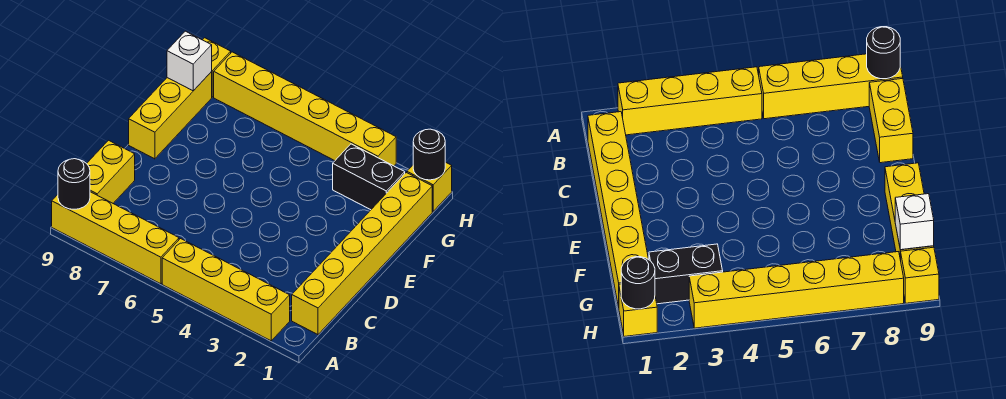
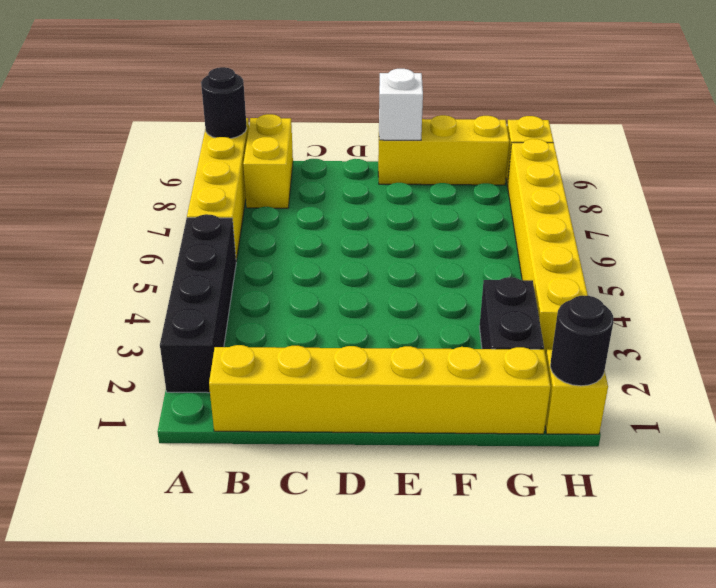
yellow 1x4 brick [162,239,290,341] -> black 1x4 brick [160,214,236,393]
yellow 1x2 brick [87,140,135,203] -> yellow 1x2 brick turned to [243,114,293,208]
white 1x1 brick [167,31,212,91] -> white 1x1 brick moved to [379,69,423,140]

